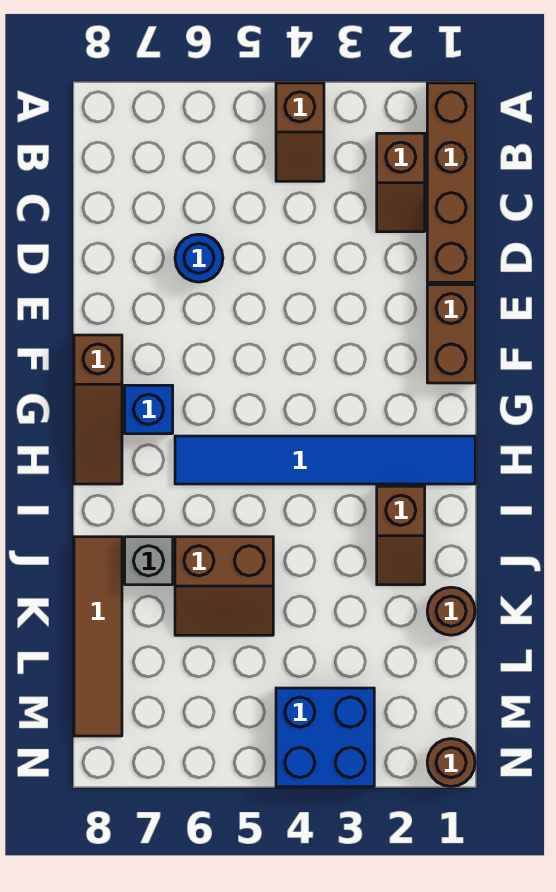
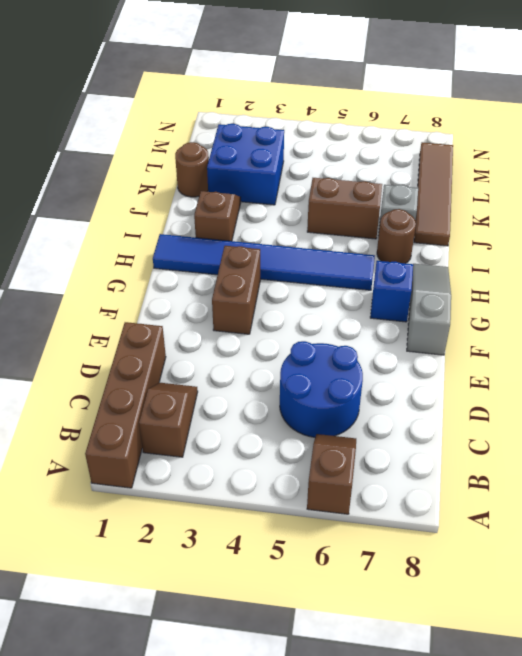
brown 1x2 slope [276,83,324,181] -> brown 1x2 slope moved to [307,434,356,514]
blue 1x1 round brick [175,234,223,282] -> blue 2x2 round brick [280,341,363,437]
brown 1x2 brick [427,285,475,383] -> brown 1x2 brick moved to [212,246,260,334]
brown 1x3 slope [74,335,122,484] -> grey 1x3 slope [407,264,451,355]
blue 2x2 brick [276,688,374,787] -> blue 2x2 brick moved to [207,124,284,205]
brown 1x1 round brick [427,739,475,787] -> brown 1x1 round brick moved to [377,209,416,264]

